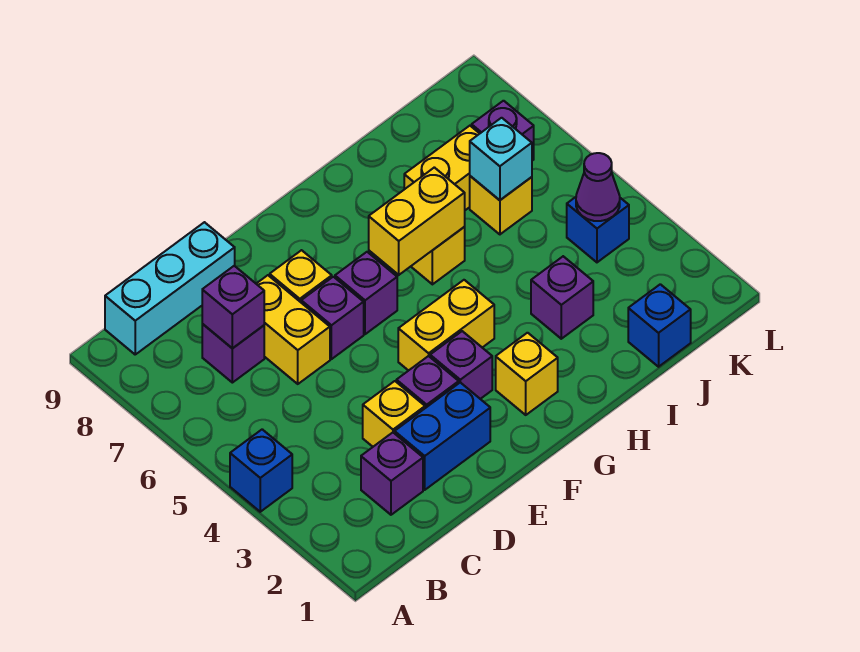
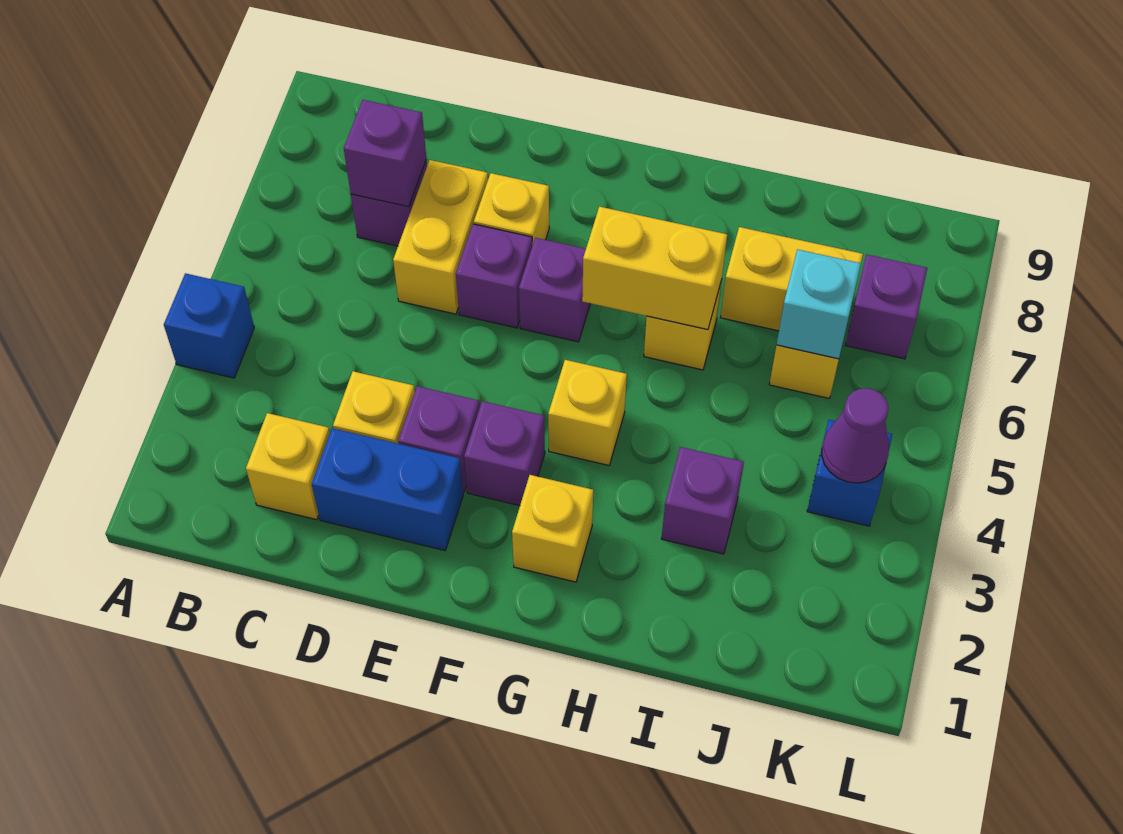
cyan 1x3 brick [105,222,235,354] -> none
purple 1x1 brick [361,433,423,515] -> yellow 1x1 brick [246,413,330,520]
yellow 1x2 brick [398,280,494,371] -> yellow 1x1 brick [548,360,627,465]
blue 1x1 brick [628,284,691,367] -> none

